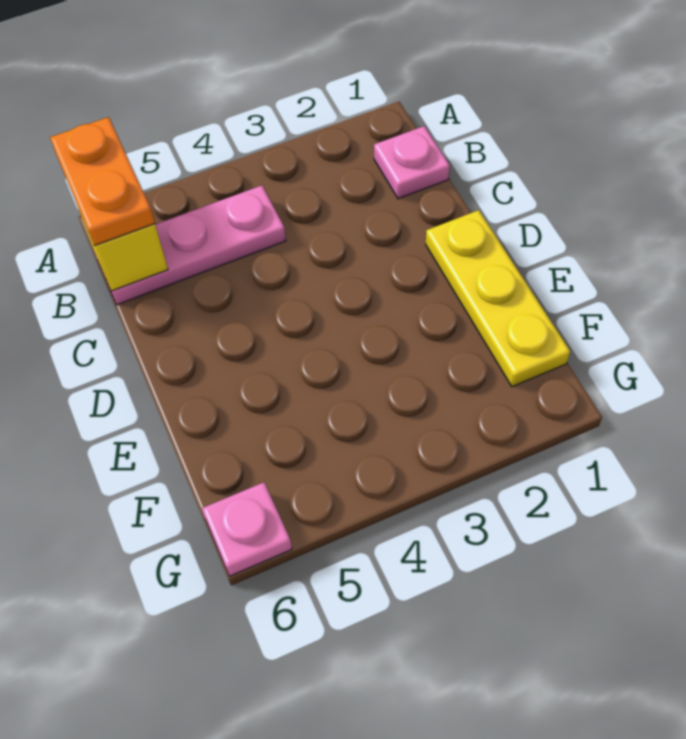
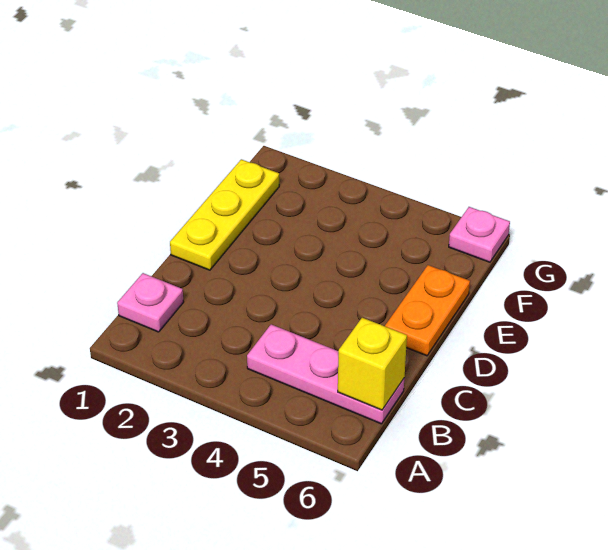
orange 1x2 plate [50,117,155,246] -> orange 1x2 plate moved to [385,265,470,356]

